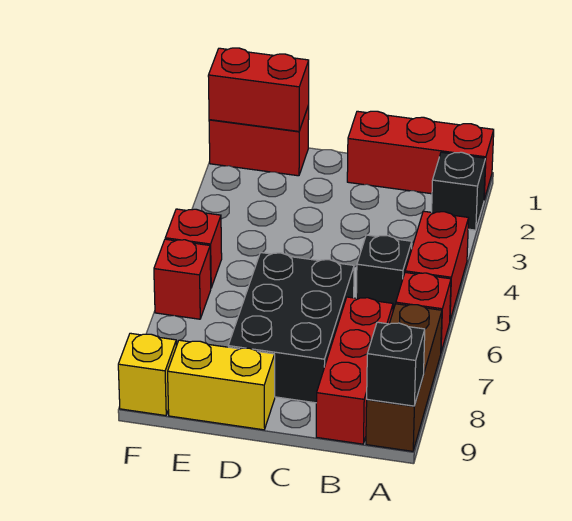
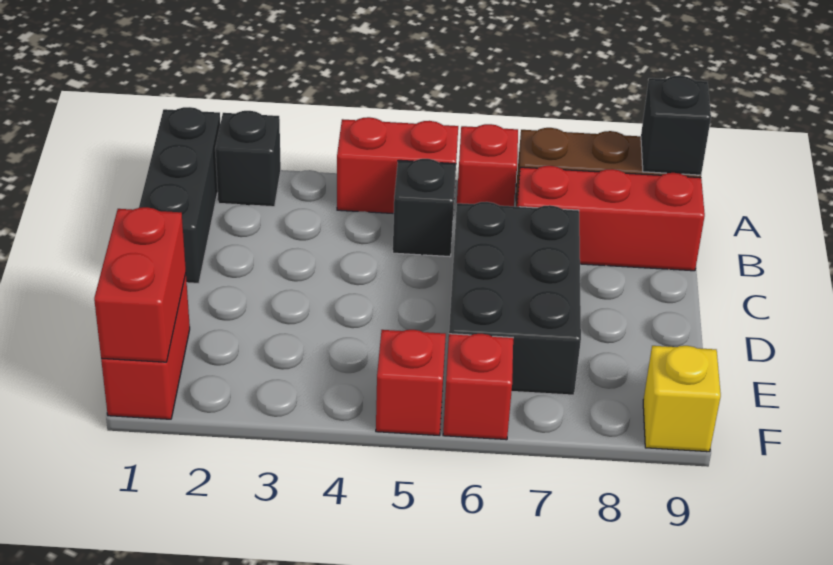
red 1x3 brick [347,111,494,199] -> black 1x3 brick [139,107,220,283]
black 2x3 brick [228,253,354,403] -> black 2x3 brick turned to [449,202,581,395]
yellow 1x2 brick [168,340,275,430] -> none

